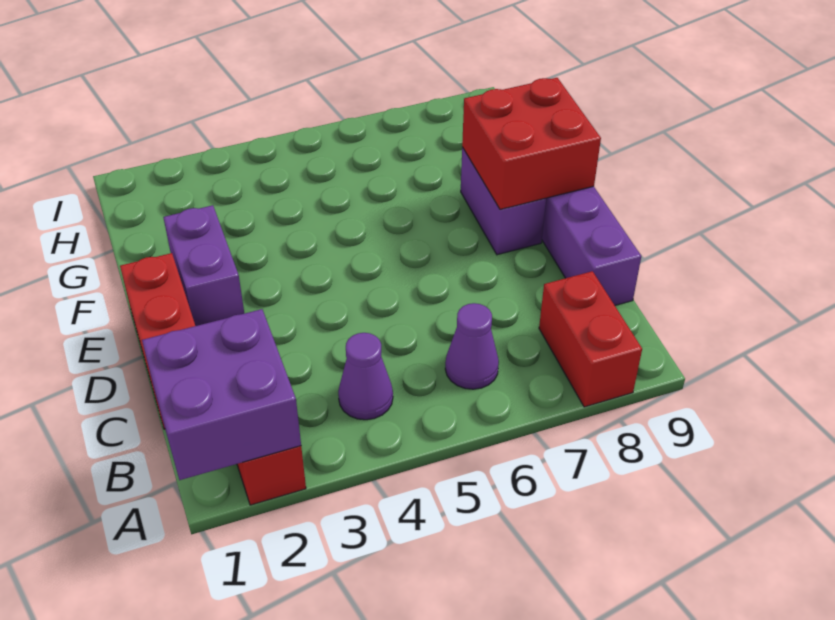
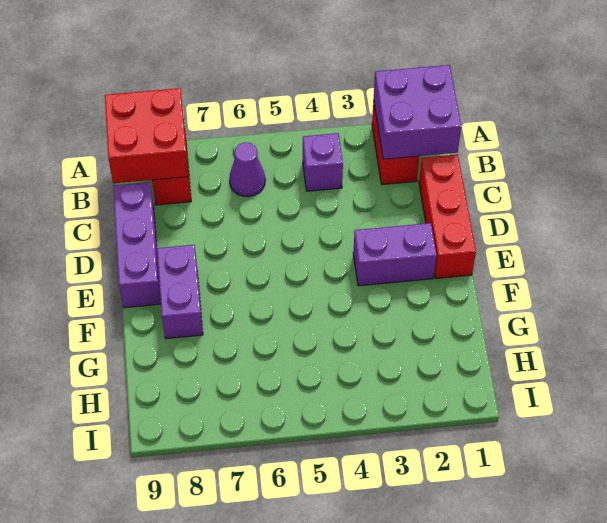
purple 1x1 cone [338,333,393,420] -> purple 1x1 brick [303,133,343,191]
purple 1x2 brick [163,205,244,326] -> purple 1x2 brick turned to [353,223,437,286]
red 2x2 brick [462,78,601,209] -> red 2x2 brick moved to [105,88,189,183]

